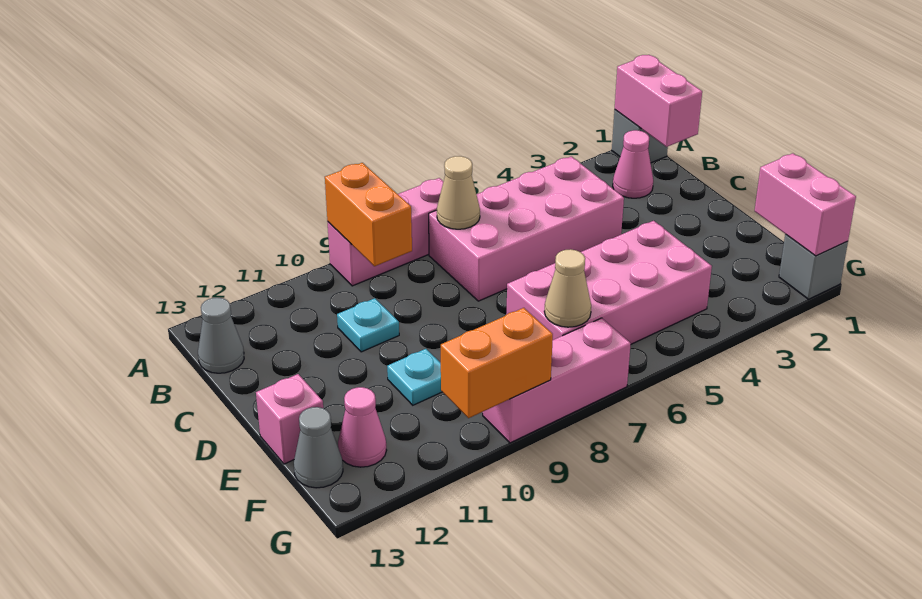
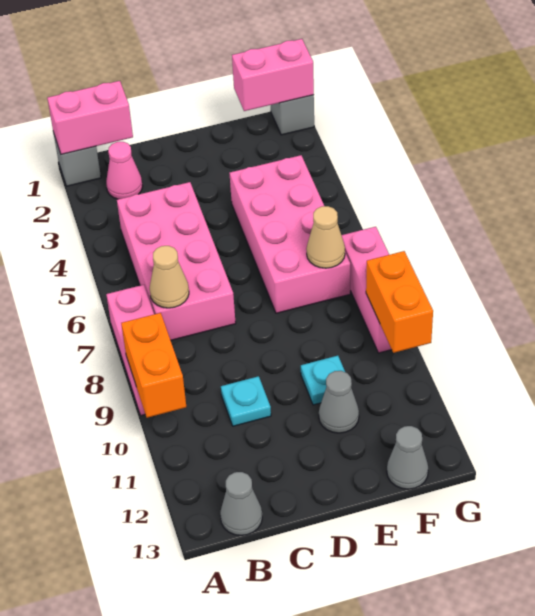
orange 1x2 brick [325,163,412,266] -> orange 1x2 brick turned to [121,313,186,418]
none -> grey 1x1 cone [319,371,359,433]
pink 1x1 brick [256,374,323,464] -> none
pink 1x1 cone [338,387,387,467] -> none

